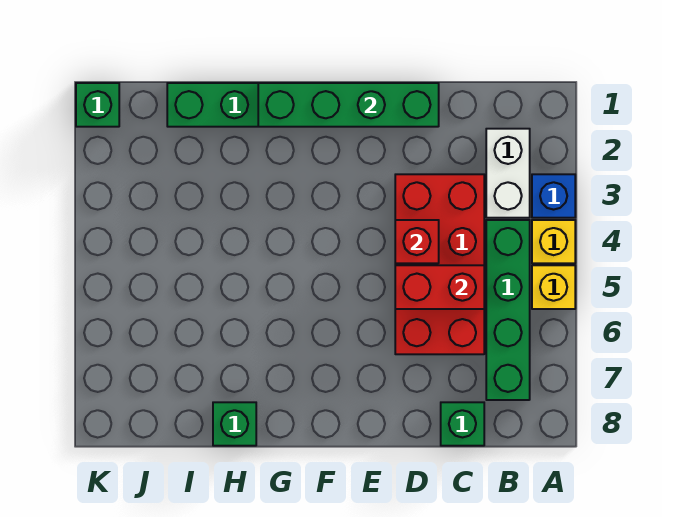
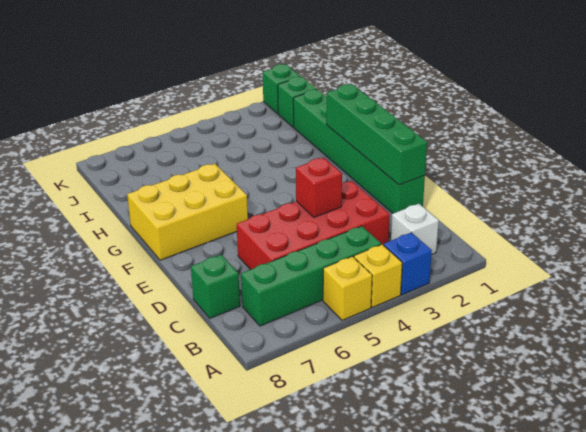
white 1x2 brick [486,129,530,218] -> white 1x1 brick [391,204,439,254]
red 1x2 brick [395,265,484,309] -> none
none -> yellow 2x3 brick [127,164,248,260]
green 1x1 brick [213,402,256,446] -> green 1x1 brick moved to [278,77,317,127]

